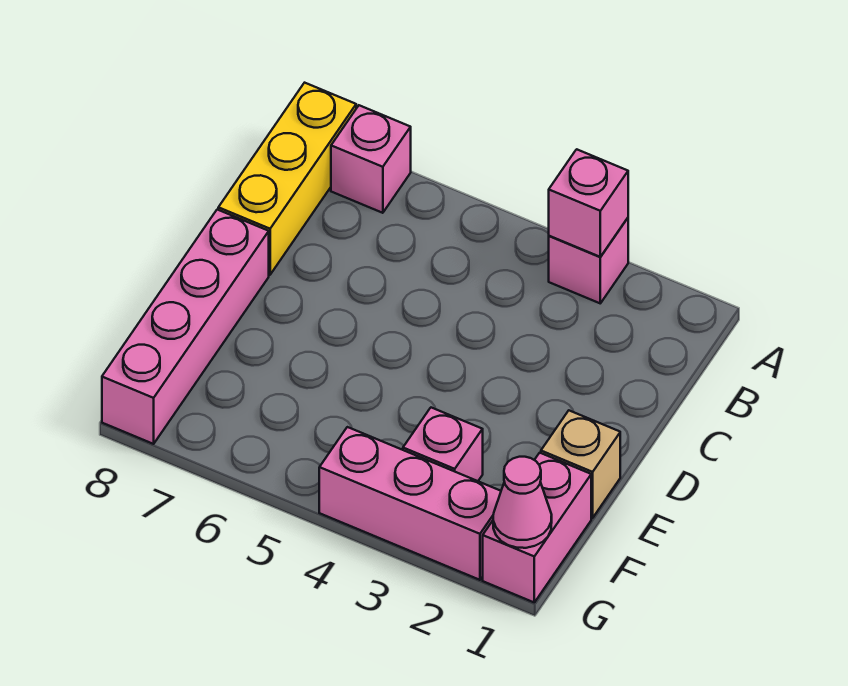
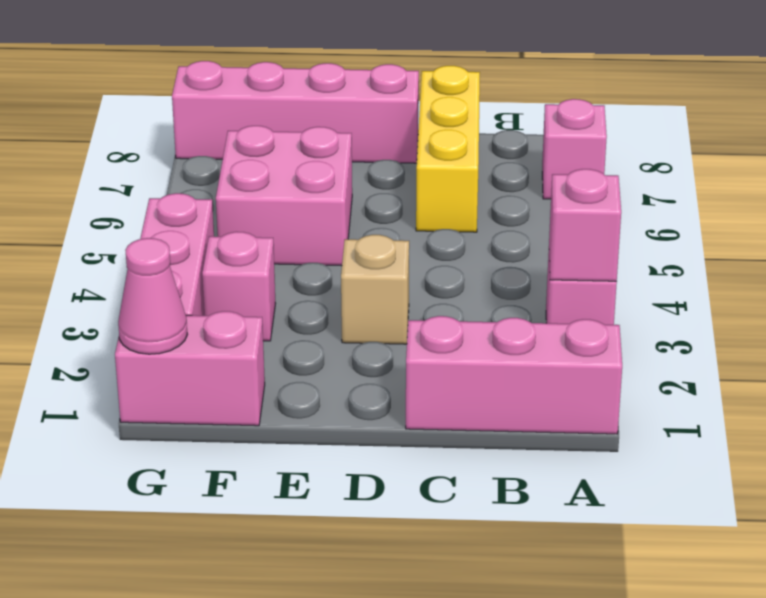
none -> pink 1x3 brick [406,316,622,434]
yellow 1x3 brick [218,83,356,275] -> yellow 1x3 brick turned to [416,66,480,232]
tan 1x1 brick [541,411,620,518] -> tan 1x1 brick moved to [341,235,409,344]
none -> pink 2x2 brick [216,126,352,266]

